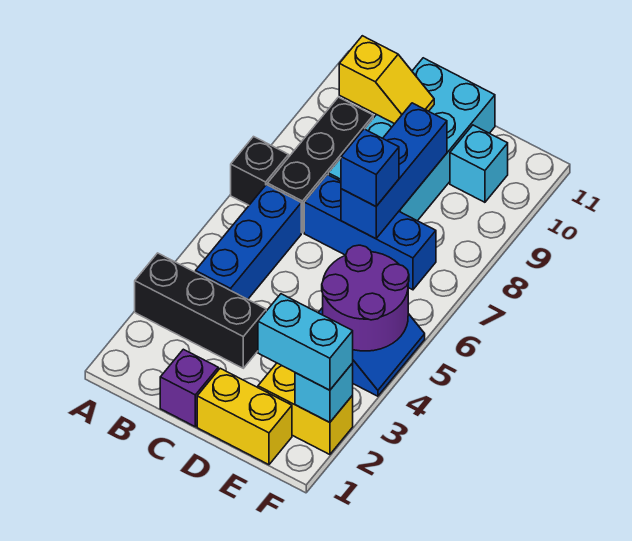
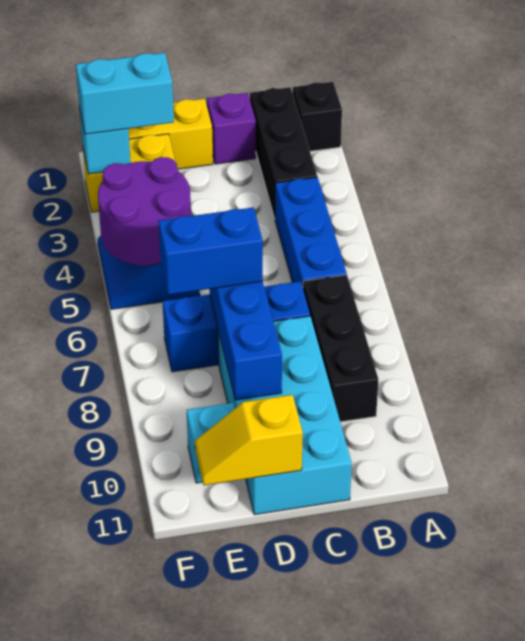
black 1x3 brick [135,253,266,368] -> black 1x3 brick turned to [250,87,317,218]
black 1x1 brick [231,137,289,205] -> black 1x1 brick moved to [293,82,342,151]
yellow 1x2 slope [339,36,434,124] -> yellow 1x2 slope moved to [195,395,303,485]
blue 1x1 brick [341,129,399,206] -> blue 1x2 brick [158,207,263,295]

